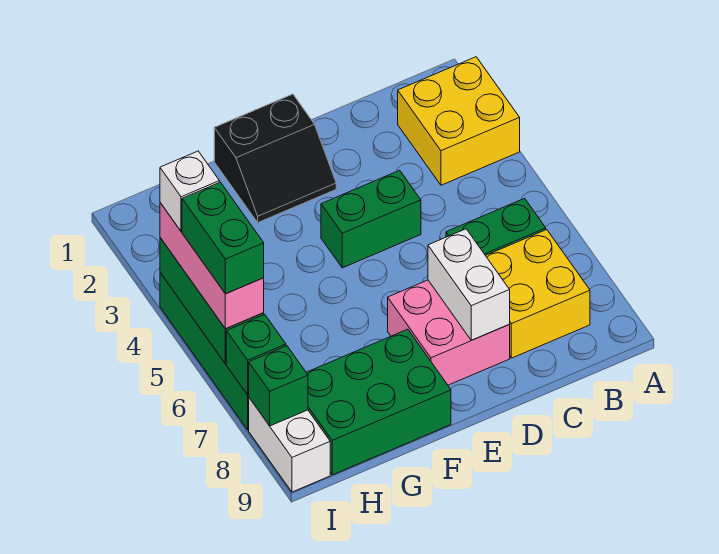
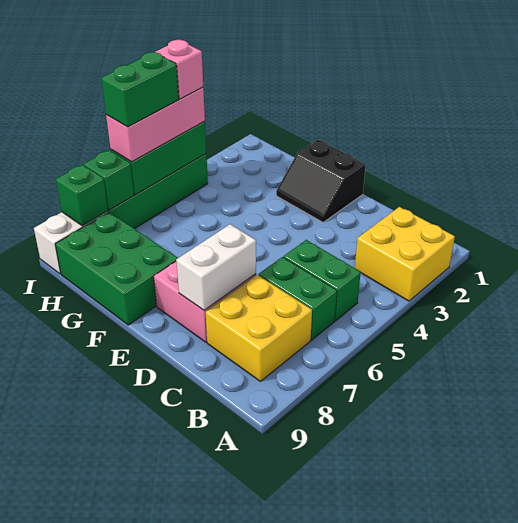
green 1x2 brick [321,170,421,268] -> green 1x2 brick moved to [284,240,361,321]
white 1x1 brick [160,151,219,231] -> pink 1x1 brick [155,40,203,99]

